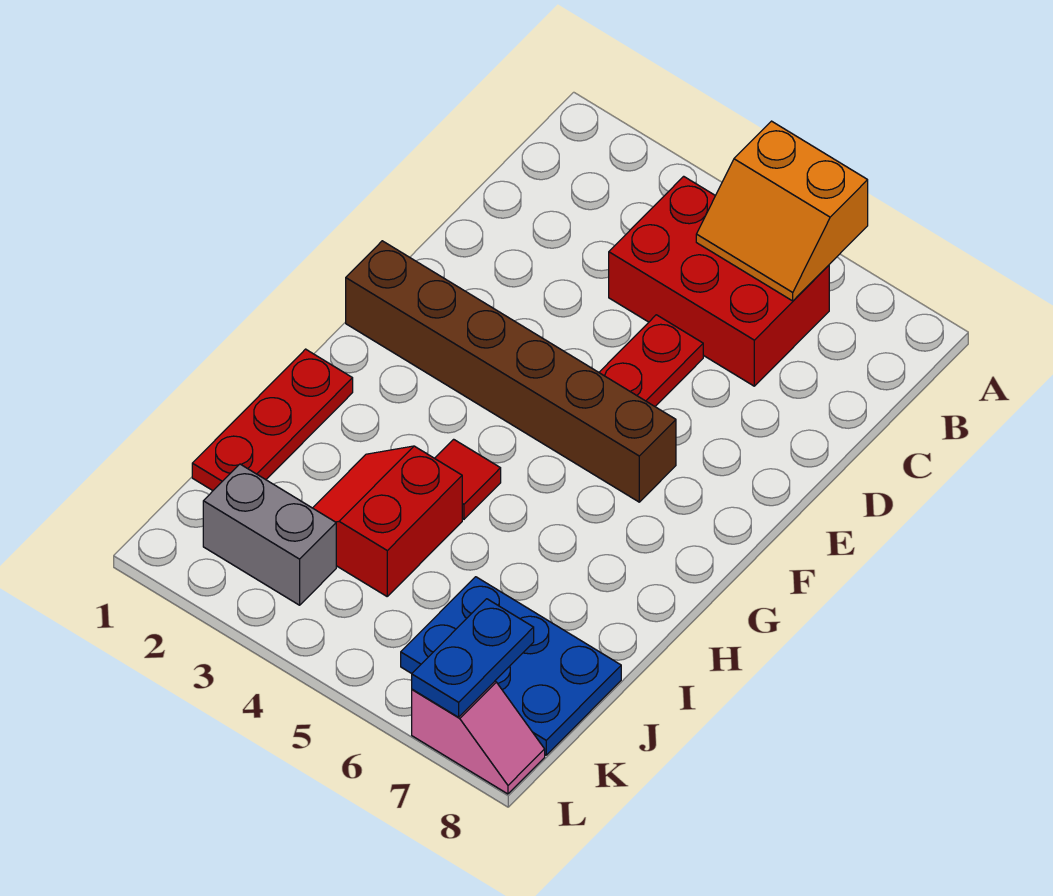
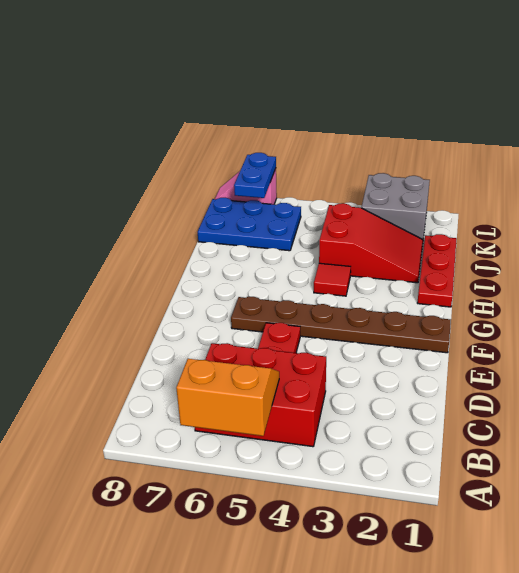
brown 1x6 brick [346,241,676,502] -> brown 1x6 plate [231,297,451,353]
red 2x2 slope [313,446,462,596] -> red 2x3 slope [319,203,423,283]
grey 1x2 brick [203,464,336,605] -> grey 2x2 brick [362,173,430,239]

